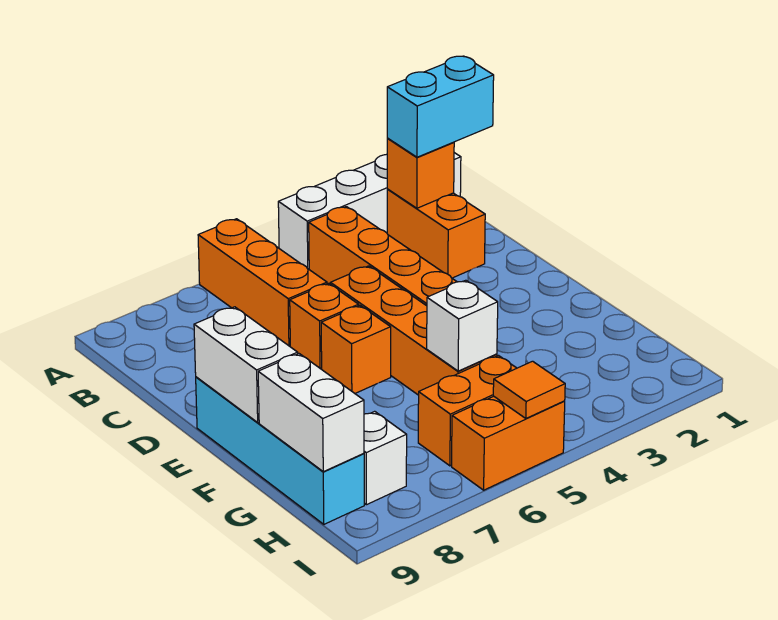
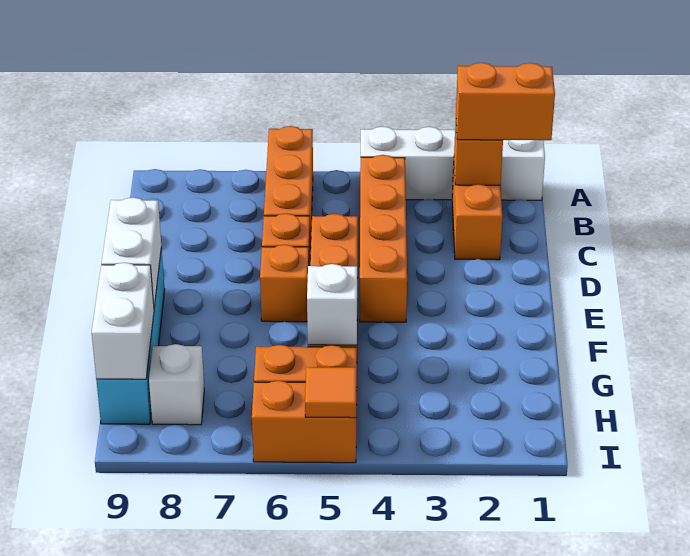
cyan 1x2 brick [387,56,494,157] -> orange 1x2 brick [456,63,555,140]

